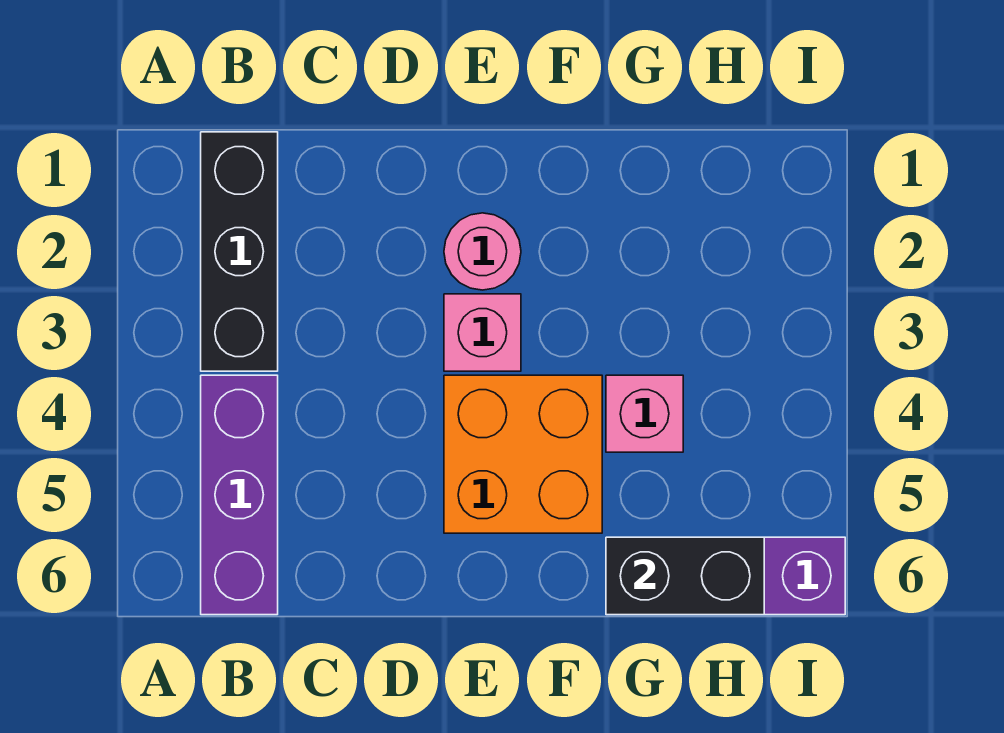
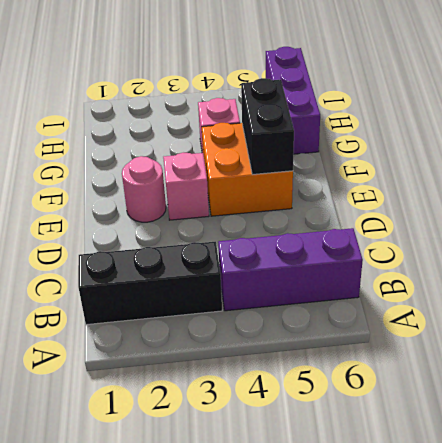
black 1x2 brick [606,537,764,615] -> black 1x2 brick moved to [241,78,294,174]

